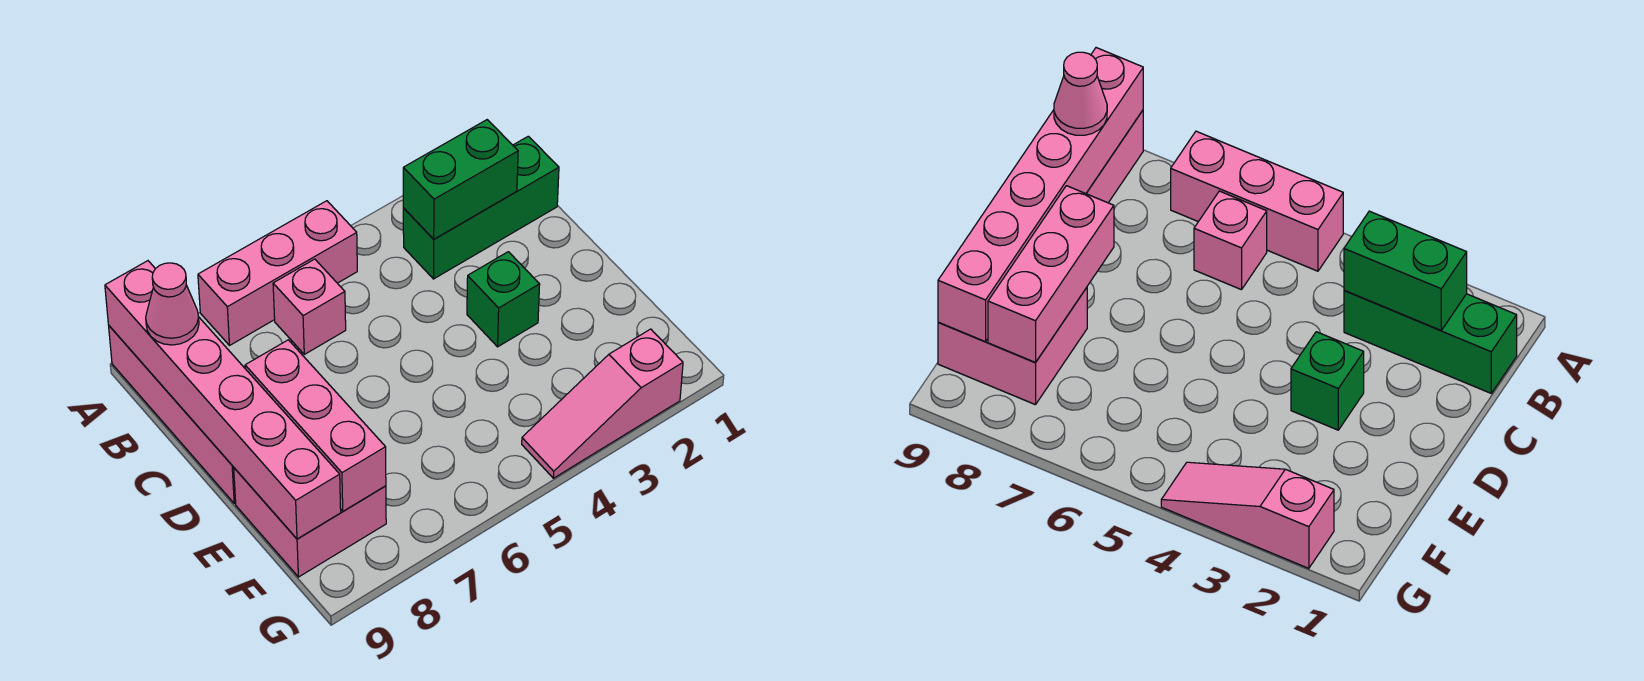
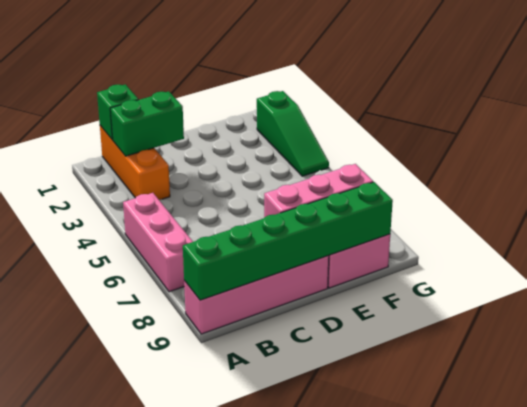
pink 1x6 brick [105,261,341,539] -> green 1x6 brick [183,182,393,300]
green 1x3 brick [403,136,559,279] -> orange 1x3 brick [100,126,170,200]
green 1x2 brick [403,120,518,239] -> green 1x2 brick turned to [110,91,184,156]
pink 1x1 brick [273,259,346,354] -> none
pink 1x1 cone [146,263,199,345] -> none
green 1x1 brick [467,252,540,347] -> green 1x1 brick moved to [97,84,139,140]
pink 1x3 slope [522,329,683,478] -> green 1x3 slope [257,91,329,176]

